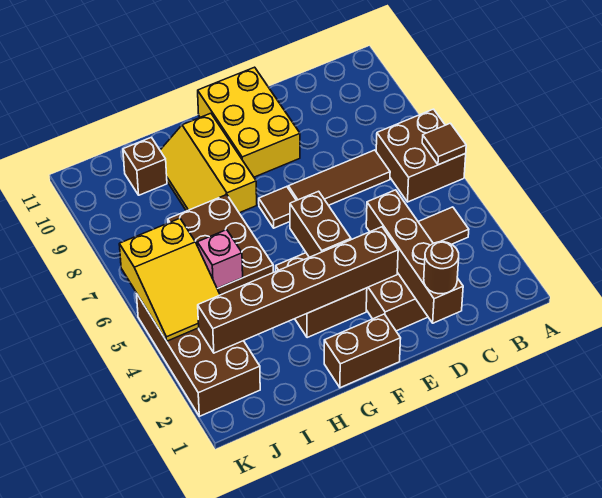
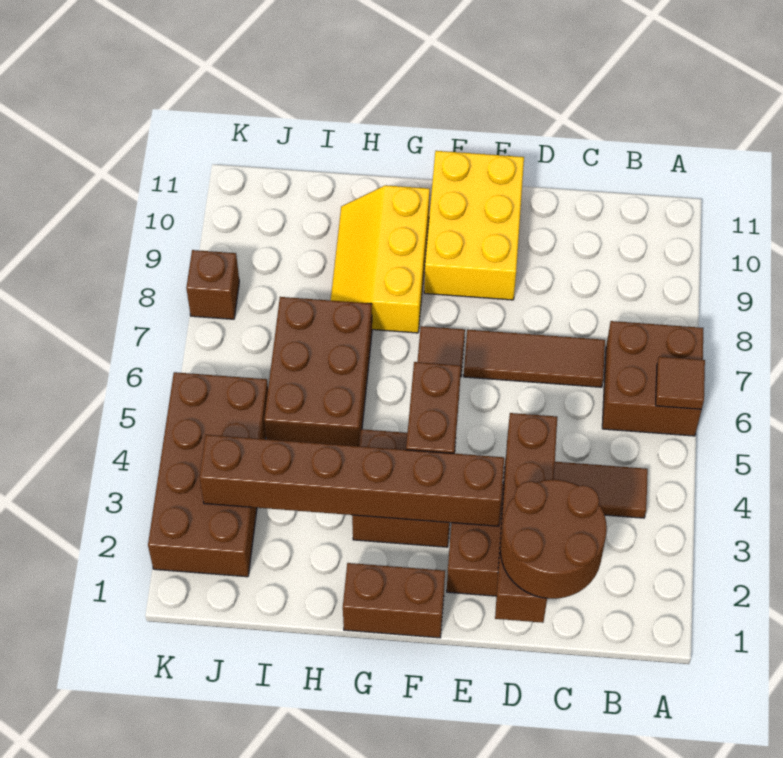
brown 1x1 round brick [424,242,459,294] -> brown 2x2 round brick [501,480,607,599]
pink 1x1 brick [197,230,243,288] -> none
brown 1x1 brick [123,137,167,195] -> brown 1x1 brick moved to [186,250,239,319]
yellow 2x3 slope [119,218,220,341] -> none

